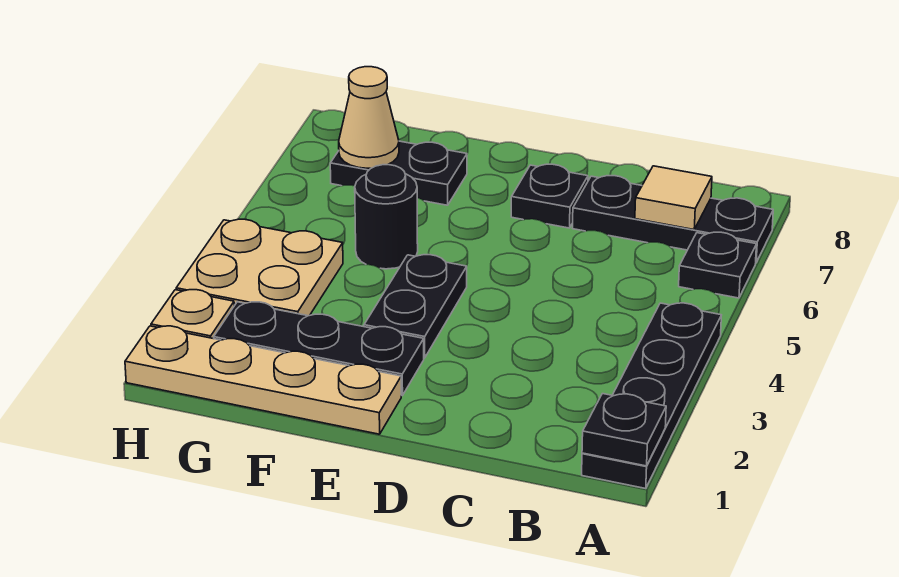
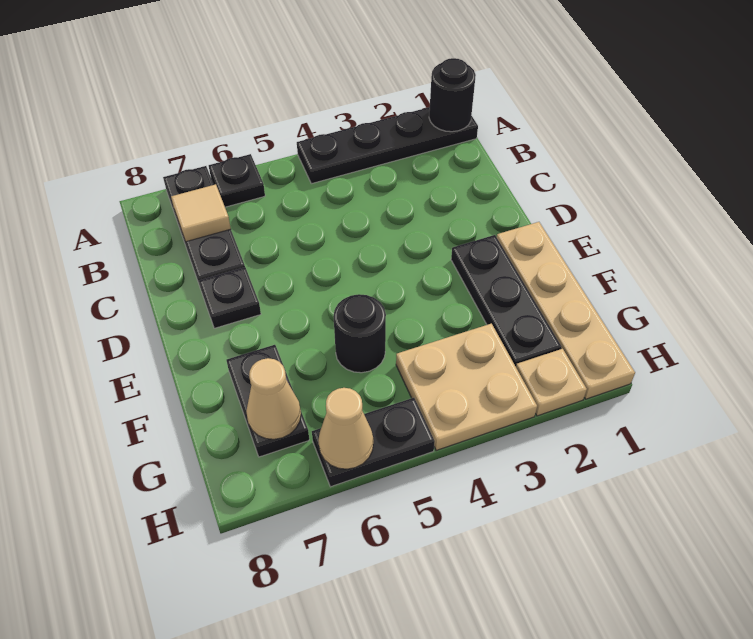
black 1x1 plate [582,394,666,466] -> black 1x1 round brick [429,58,476,132]
black 1x2 plate [364,255,467,358] -> black 1x2 plate moved to [312,398,435,487]
none -> tan 1x1 cone [318,388,373,469]

